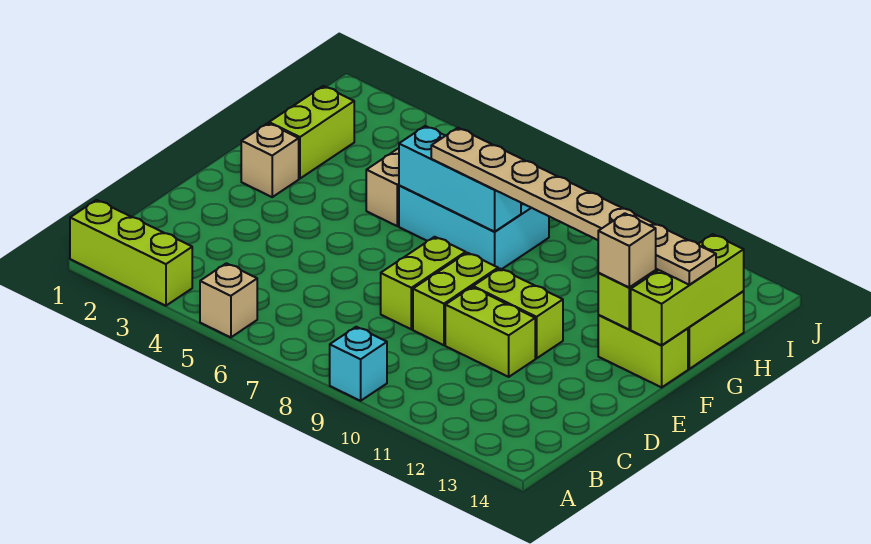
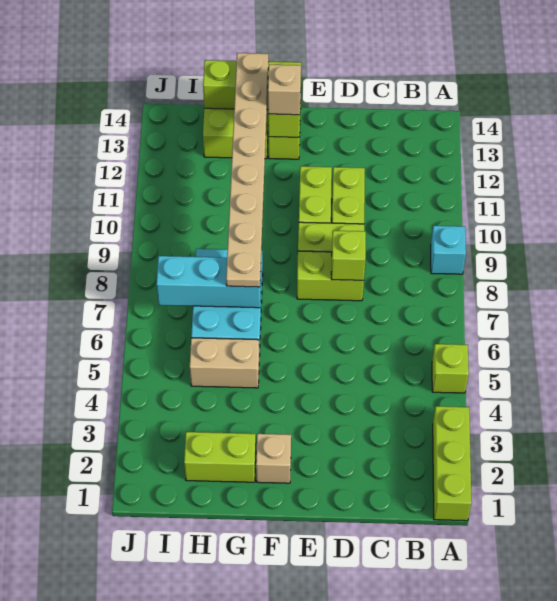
tan 1x1 brick [200,263,257,337] -> lime 1x1 brick [432,344,469,393]
none -> lime 1x1 brick [331,231,366,280]
cyan 1x3 brick [399,126,521,232] -> cyan 1x3 brick turned to [156,256,261,308]

